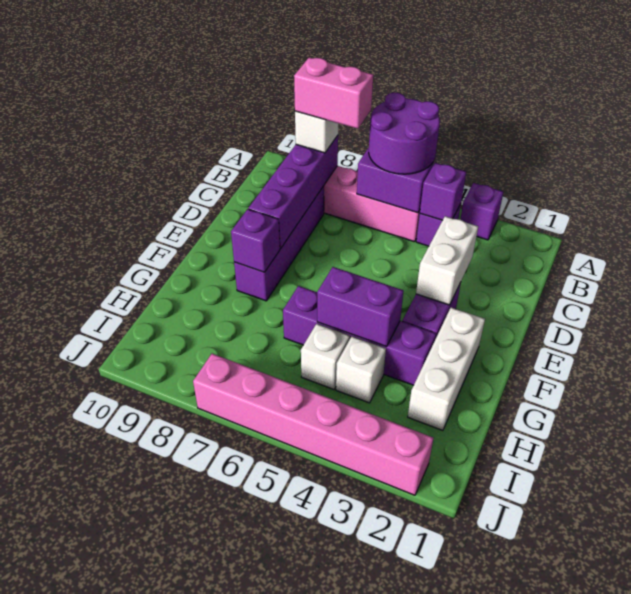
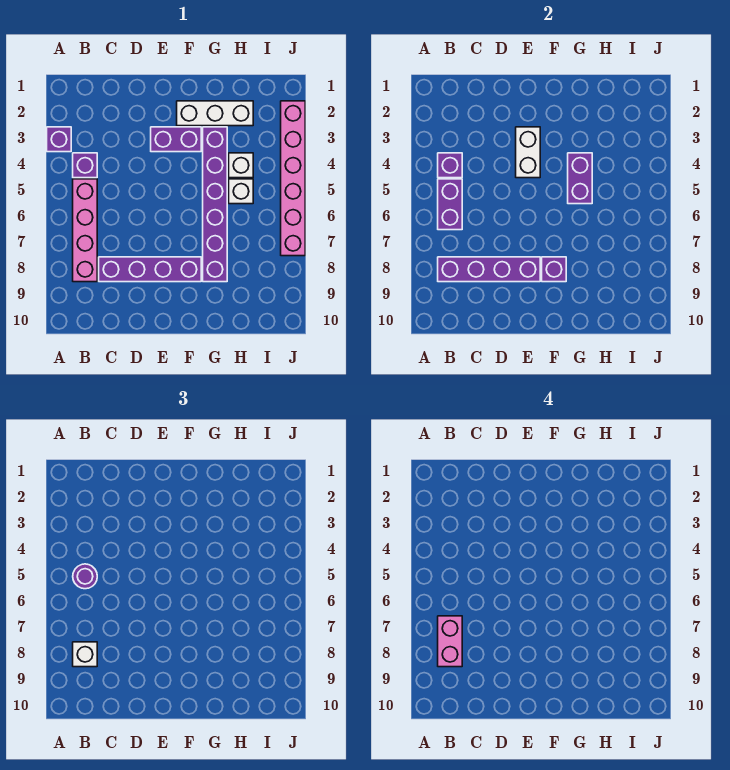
purple 2x2 round brick [369,92,440,174] -> purple 1x1 round brick [73,564,97,589]
white 1x2 brick [416,216,478,305] -> white 1x2 brick turned to [516,127,540,178]
purple 1x4 brick [283,286,436,385] -> purple 1x6 brick [203,127,227,282]

